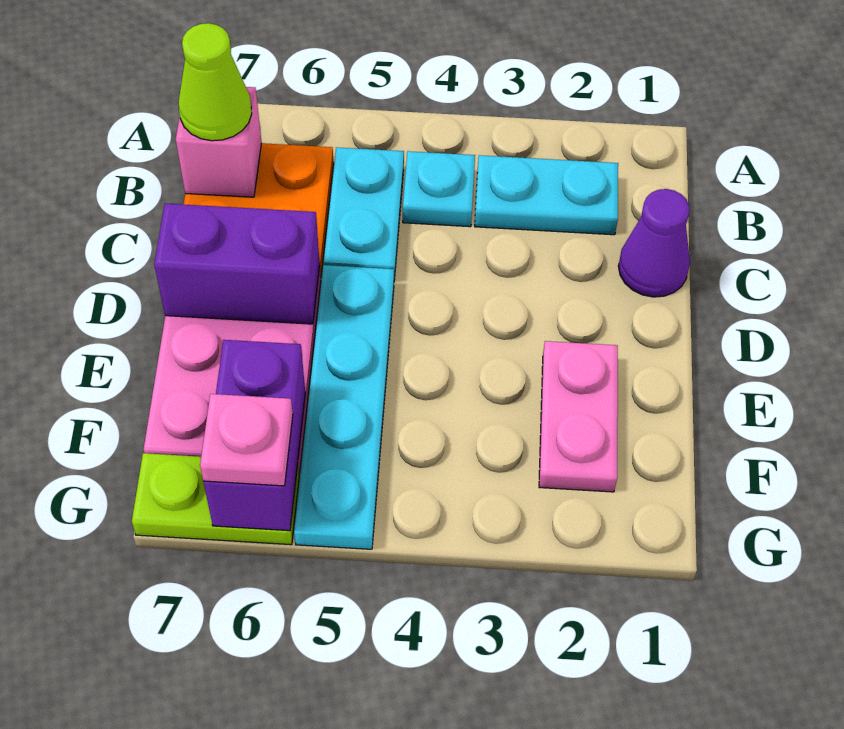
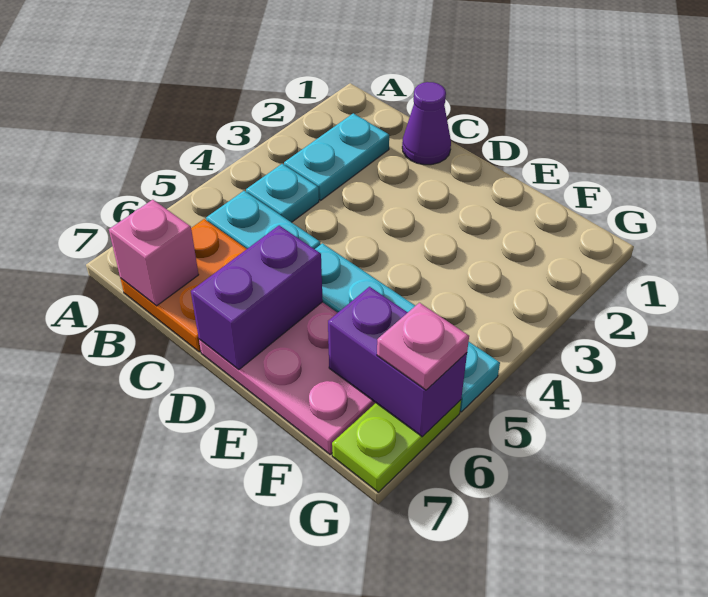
lime 1x1 cone [179,23,252,141] -> none
pink 1x2 plate [539,341,618,492] -> none

